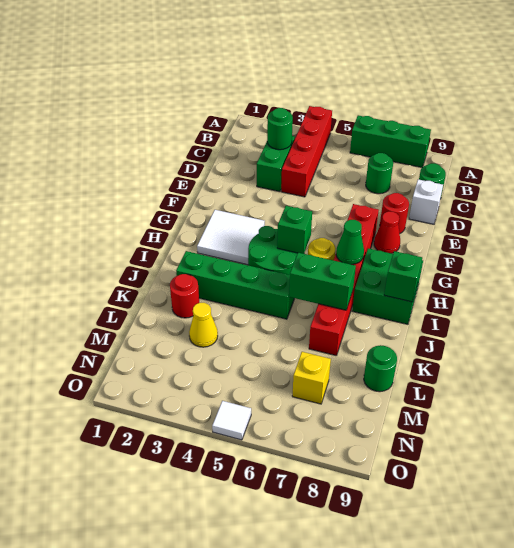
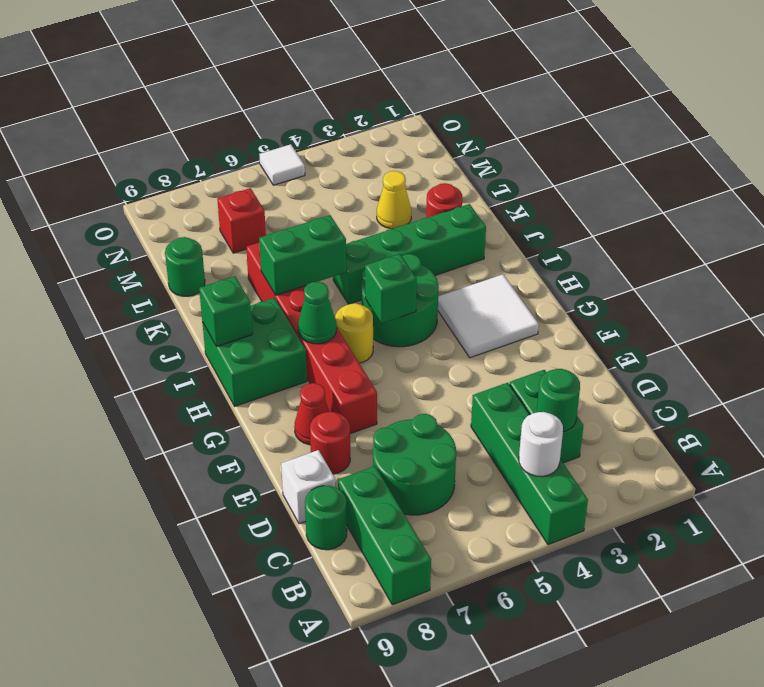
red 1x4 brick [281,106,332,197] -> green 1x4 brick [471,383,588,545]
green 1x3 brick [350,115,431,167] -> green 1x3 brick turned to [338,466,431,605]
none -> white 1x1 round brick [519,412,563,477]
green 1x1 round brick [366,153,393,194] -> green 2x2 round brick [373,414,456,515]
yellow 1x1 brick [292,352,331,404] -> red 1x1 brick [217,188,266,253]

